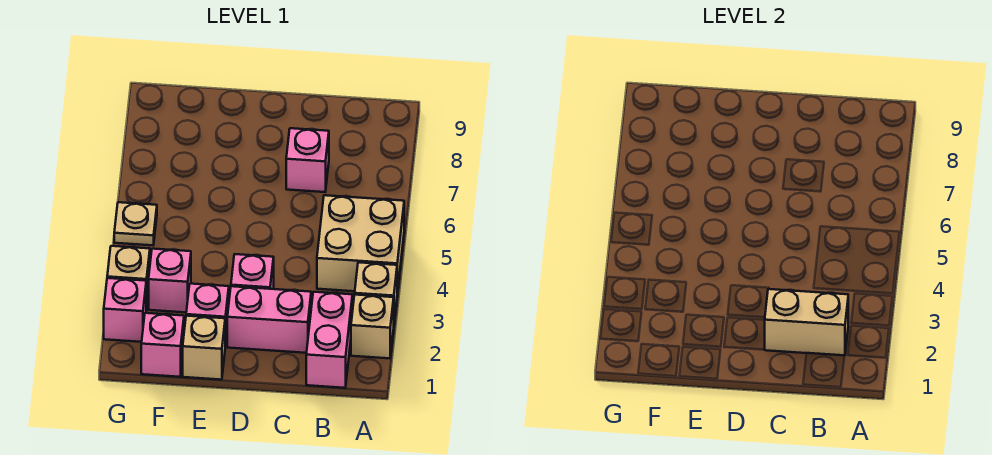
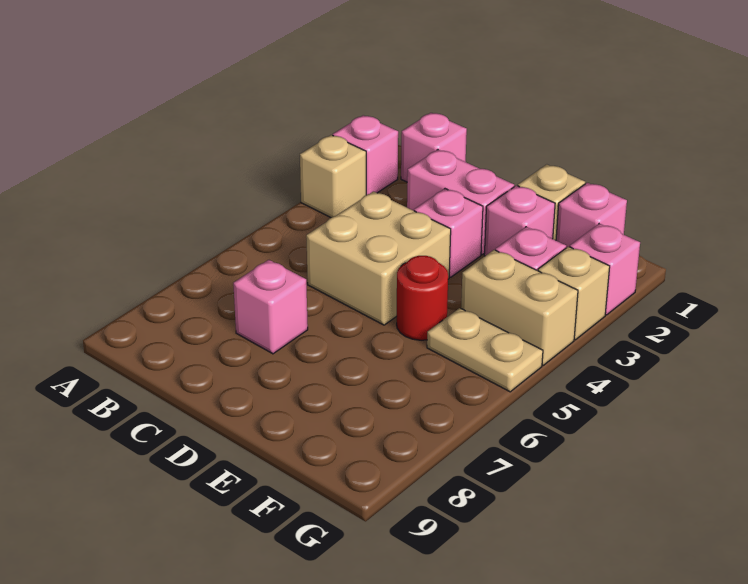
tan 1x1 brick [351,295,394,358] -> pink 1x1 brick [333,115,398,195]
tan 2x2 brick [317,195,404,293] -> tan 2x2 brick moved to [306,191,451,325]
pink 1x2 brick [306,292,352,388] -> pink 1x1 brick [401,113,467,182]
tan 1x2 brick [765,289,848,356] -> tan 1x2 brick moved to [461,250,578,365]
none -> red 1x1 round brick [397,256,448,340]
tan 1x1 plate [114,202,157,245] -> tan 1x2 plate [427,308,543,392]

